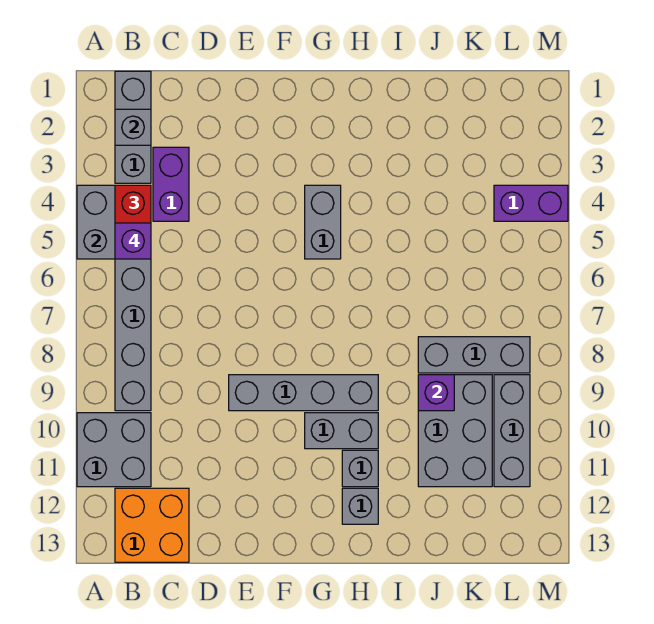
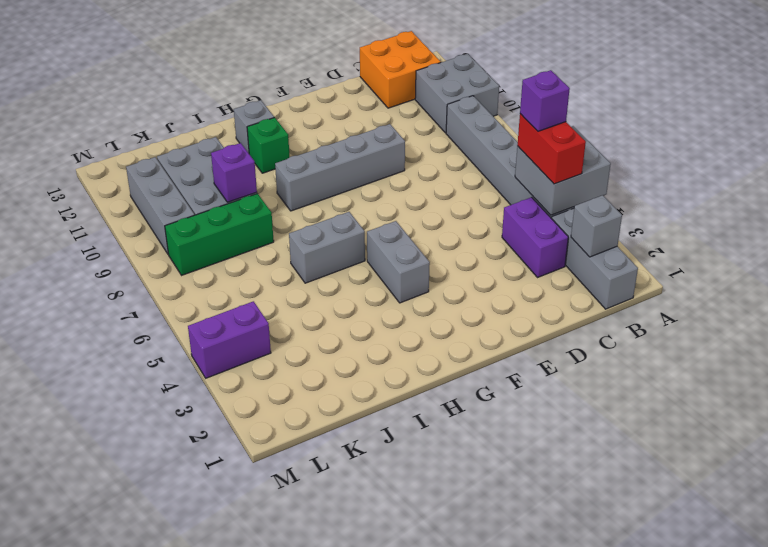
grey 1x2 brick [305,413,378,449] -> grey 1x2 brick moved to [289,212,365,283]
grey 1x1 brick [342,450,378,487] -> green 1x1 brick [247,117,289,173]
grey 1x3 brick [418,337,530,373] -> green 1x3 brick [165,194,274,275]

